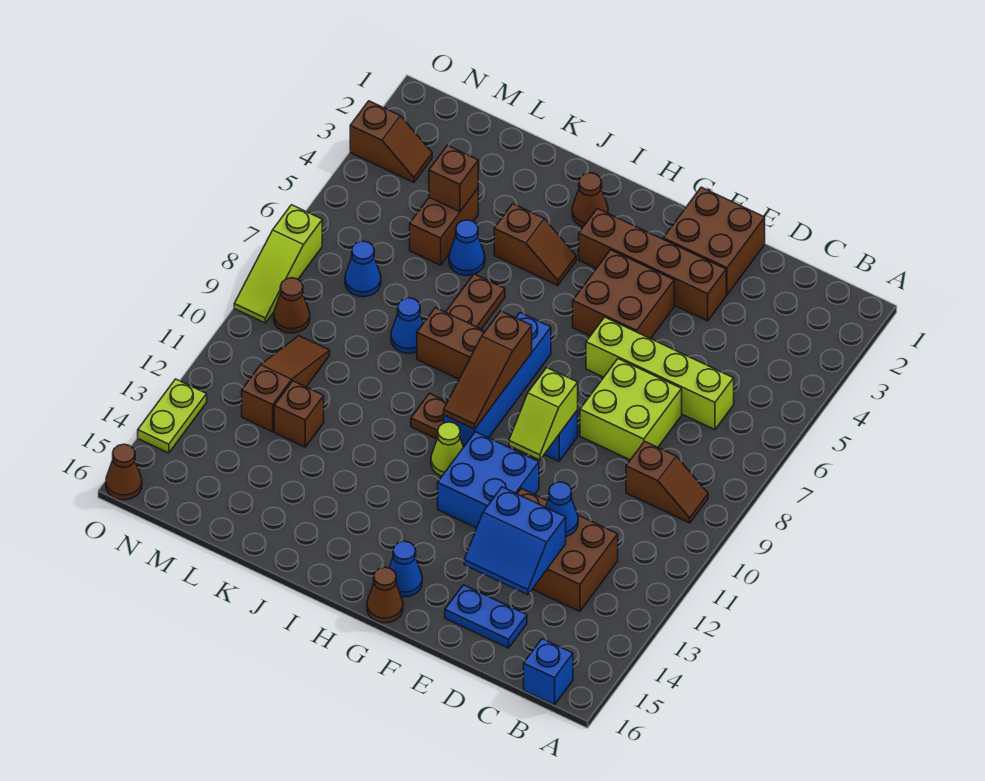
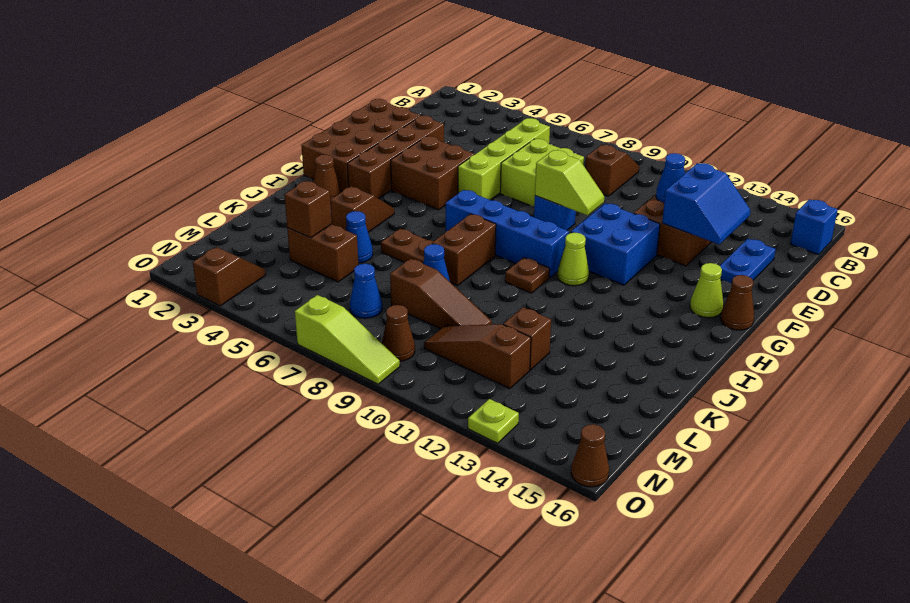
brown 2x2 brick [663,187,765,295] -> brown 2x4 brick [301,99,421,191]
blue 1x1 cone [389,541,422,597] -> lime 1x1 cone [690,263,723,318]
brown 1x3 slope [444,311,532,429] -> brown 1x3 slope moved to [390,259,492,329]
lime 1x2 plate [138,379,207,453] -> lime 1x1 plate [468,399,519,443]

